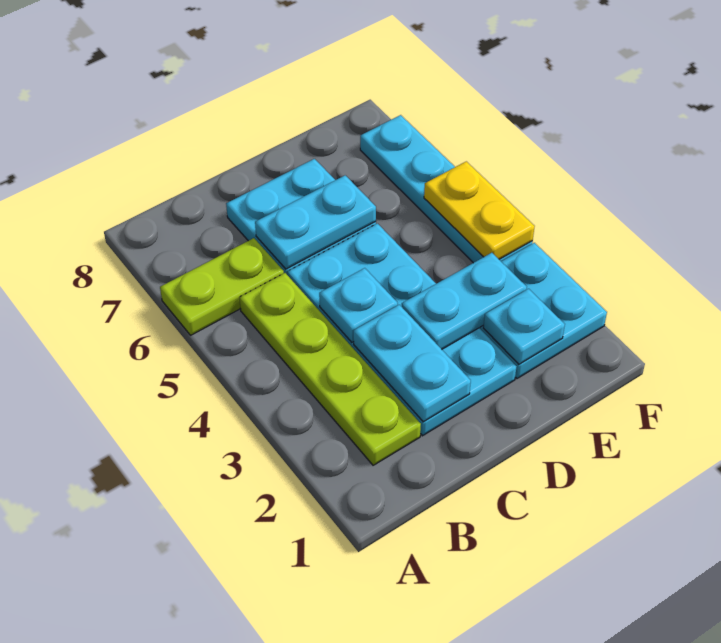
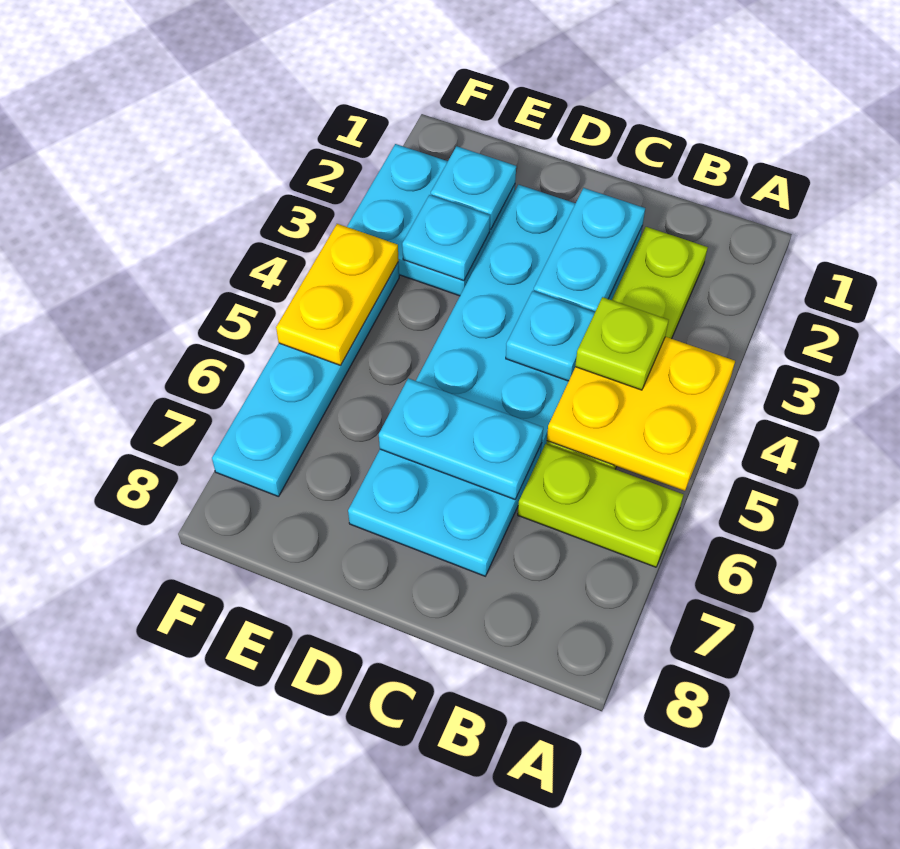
none -> yellow 2x2 plate [547,337,735,491]
none -> lime 1x1 plate [575,297,669,390]
cyan 1x2 plate [402,253,527,349] -> cyan 1x1 plate [402,195,490,281]

